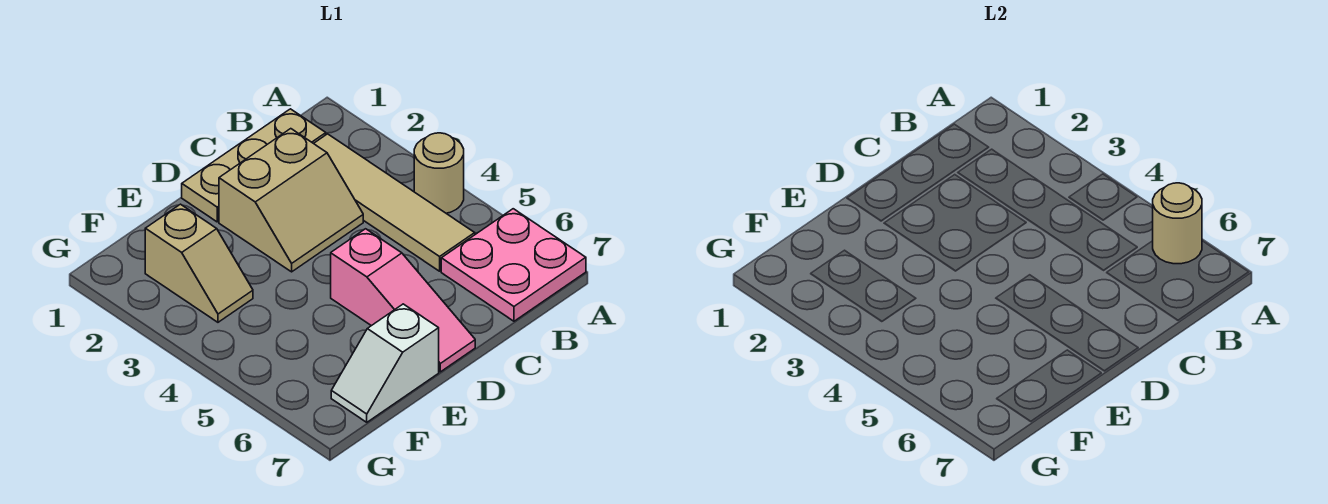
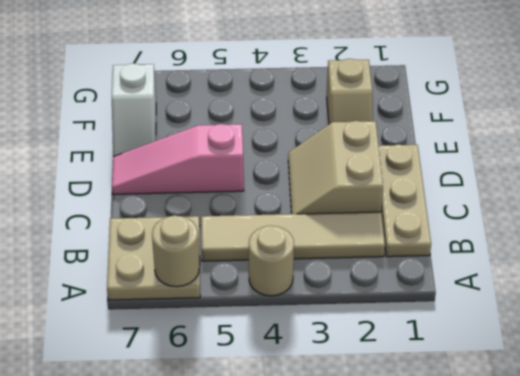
pink 2x2 plate [441,209,586,321] -> tan 2x2 plate [107,216,200,300]
white 1x2 slope [331,304,439,422] -> white 1x2 slope turned to [112,63,156,157]
tan 1x2 slope [145,204,253,322] -> tan 1x2 slope turned to [327,59,373,124]

